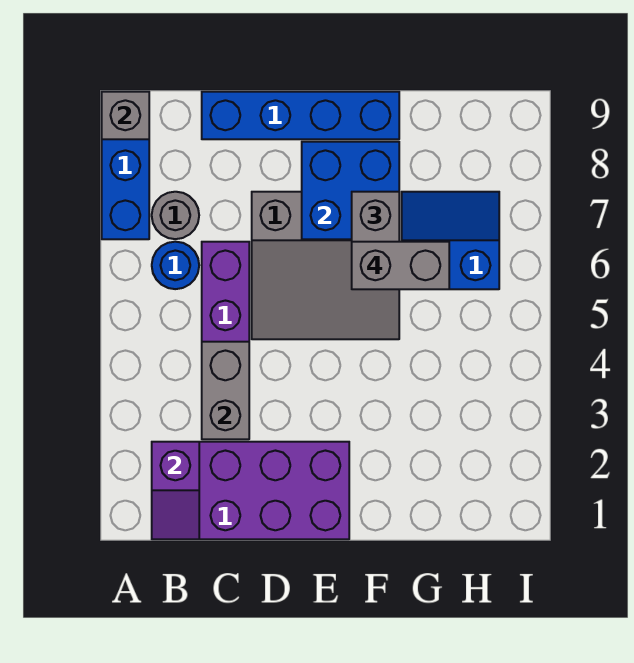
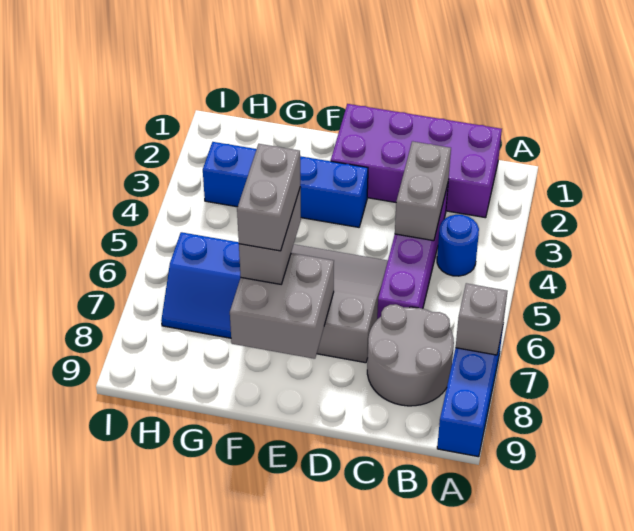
grey 1x1 brick [102,92,149,139] -> grey 1x1 brick moved to [456,283,507,355]
purple 1x2 slope [152,442,199,539] -> none
blue 1x1 round brick [152,242,199,289] -> blue 1x1 round brick moved to [437,215,479,276]
grey 1x1 round brick [152,192,199,239] -> grey 2x2 round brick [367,304,454,406]
blue 1x4 brick [202,92,399,139] -> blue 1x4 brick moved to [203,142,368,227]
blue 2x2 brick [302,142,399,239] -> grey 2x2 brick [230,253,334,359]
grey 1x2 brick [352,242,449,289] -> grey 1x2 brick turned to [237,144,300,251]

